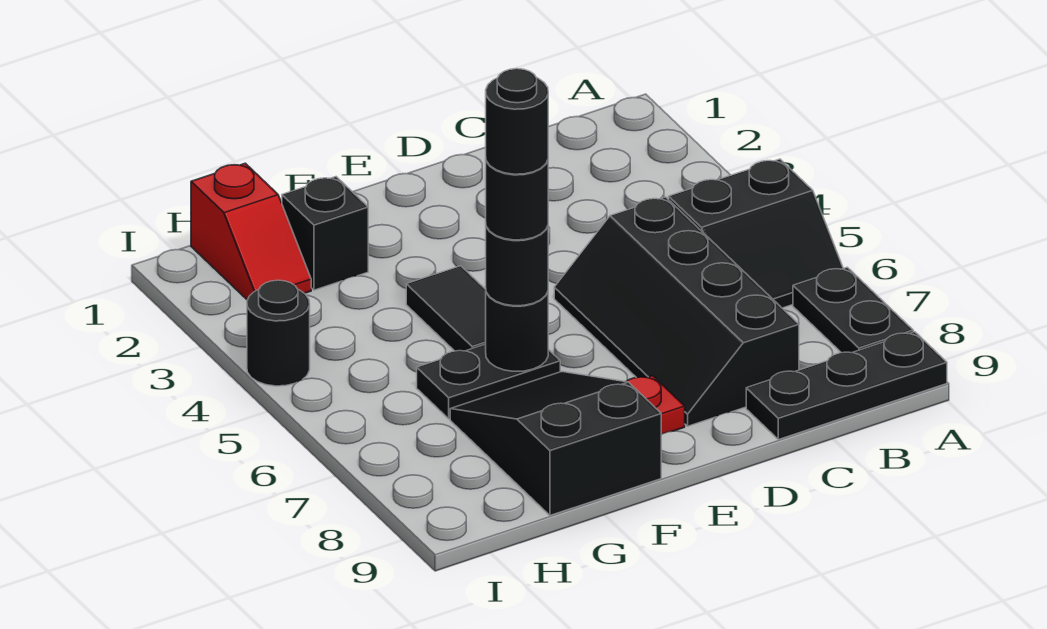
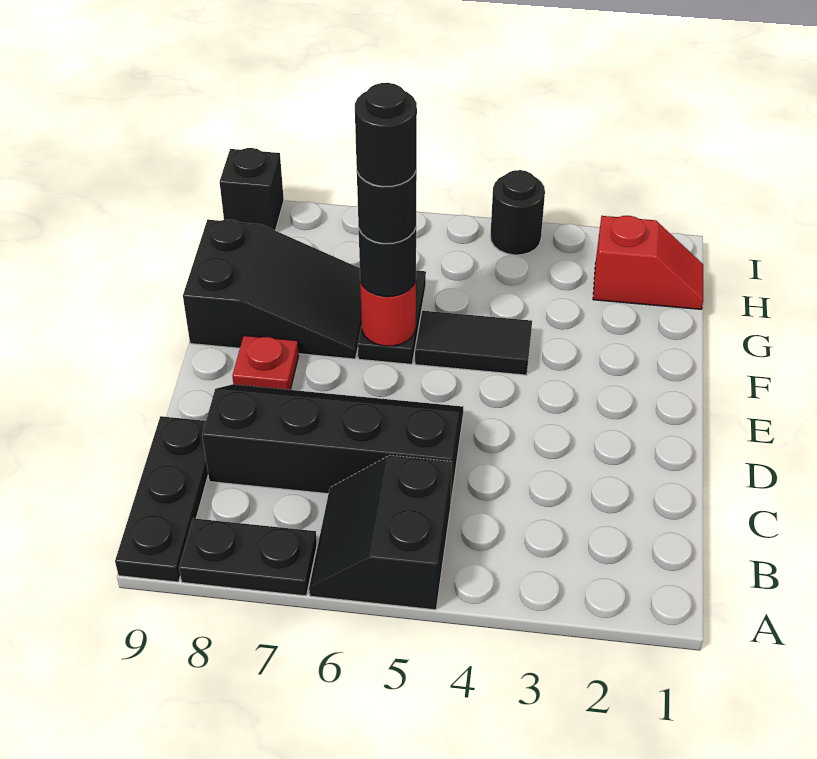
black 1x1 round brick [486,292,548,371] -> red 1x1 round brick [360,281,416,346]
black 1x1 brick [282,177,368,290] -> black 1x1 brick moved to [220,148,284,231]
red 1x2 slope [191,163,311,300] -> red 1x2 slope turned to [593,216,703,309]

